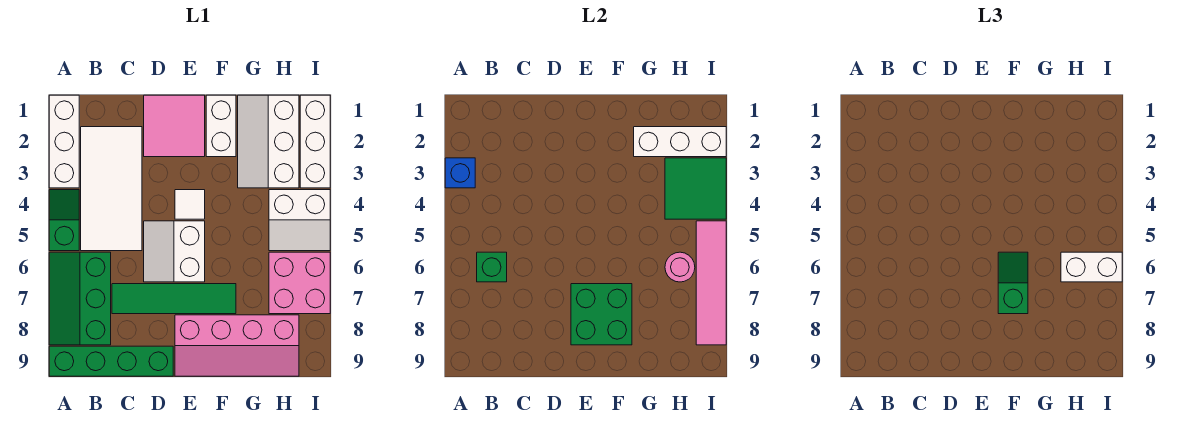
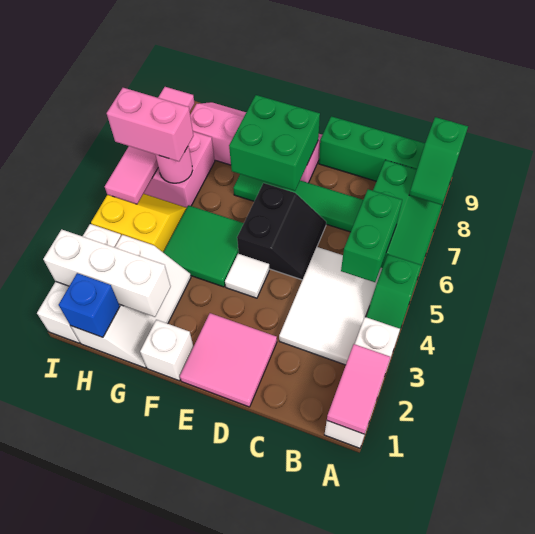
none -> pink 1x2 tile [327,344,390,434]
blue 1x1 brick [445,158,475,188] -> blue 1x1 brick moved to [59,273,120,337]
white 2x4 tile [81,127,142,251] -> white 2x3 tile [279,247,382,365]
green 1x1 brick [477,252,507,282] -> green 1x2 brick [341,189,402,282]
white 2x2 slope [144,221,205,282] -> black 2x2 slope [237,183,326,280]
white 1x2 brick [206,95,236,157] -> white 1x1 brick [140,320,194,381]
green 1x2 slope [998,252,1028,314] -> green 1x2 slope moved to [409,117,468,205]
green 2x2 tile [665,158,726,219] -> green 2x2 tile moved to [163,205,244,287]
white 2x2 slope [269,190,330,251] -> yellow 2x2 slope [91,194,186,252]
white 1x2 brick [1061,252,1122,282] -> pink 1x2 brick [107,88,194,161]

